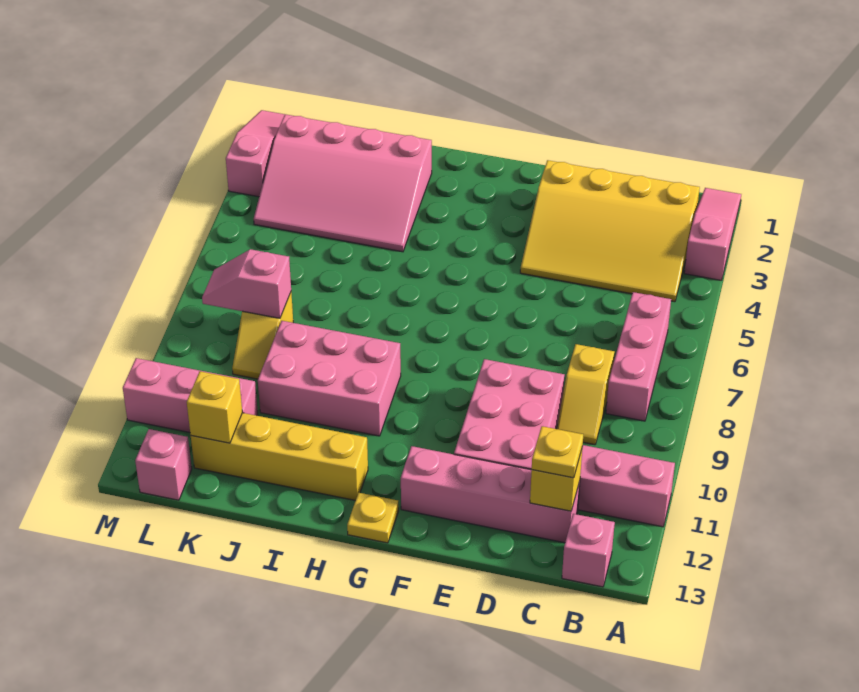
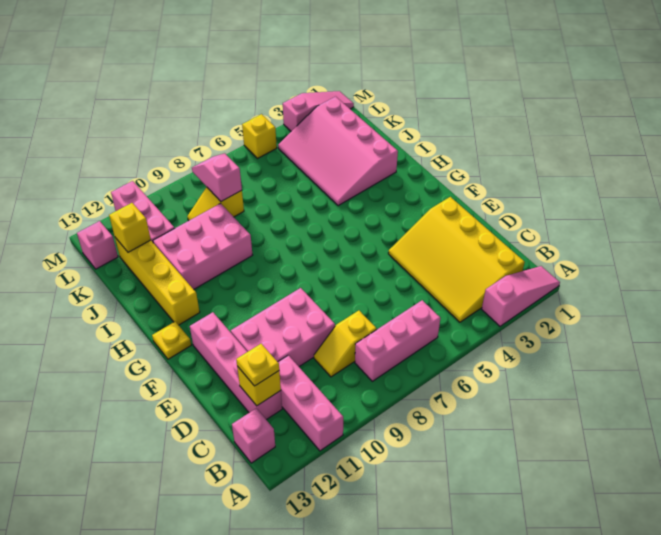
pink 2x3 brick [258,321,401,436] -> pink 2x3 brick turned to [153,204,252,290]
none -> yellow 1x1 brick [242,114,277,158]

